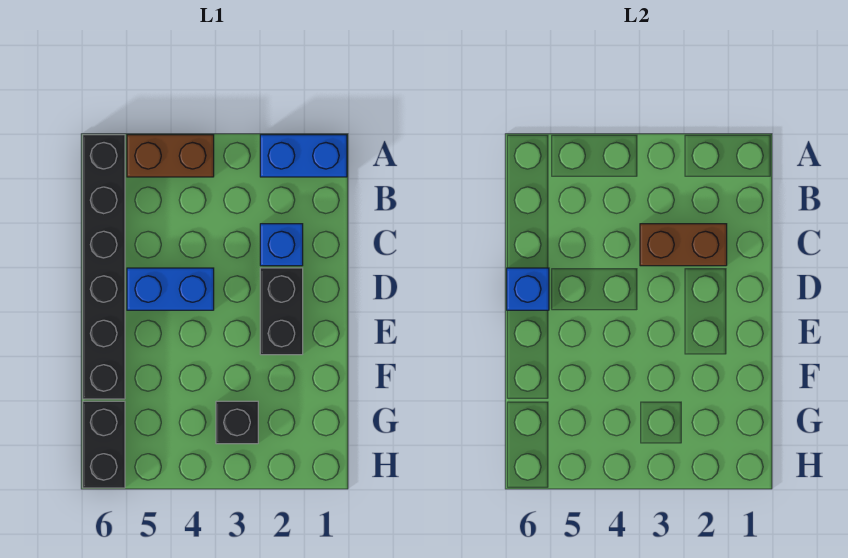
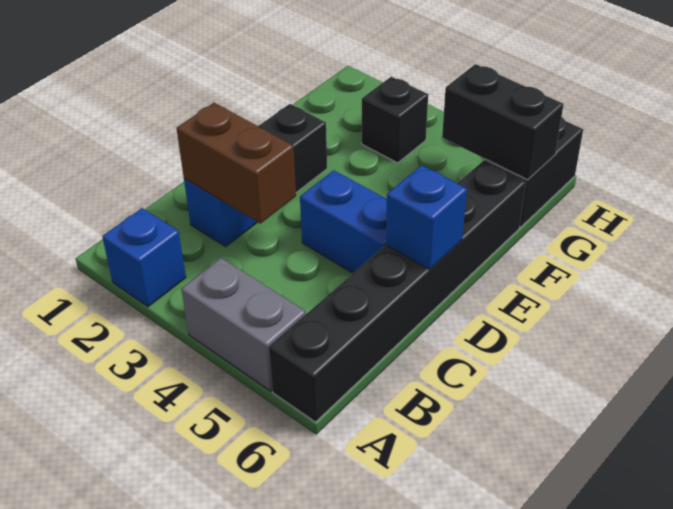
blue 1x2 brick [260,135,347,177] -> blue 1x1 brick [102,208,186,307]
brown 1x2 brick [127,135,214,177] -> grey 1x2 brick [181,258,306,391]
none -> black 1x2 brick [442,64,564,180]

